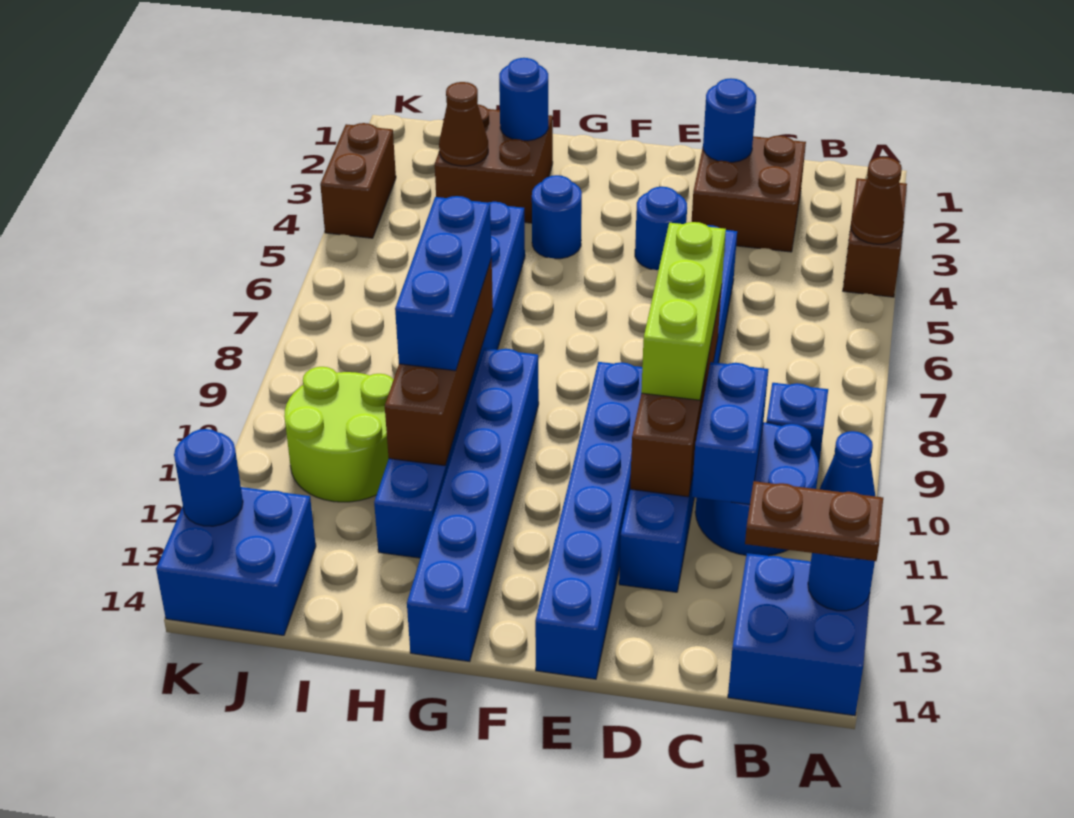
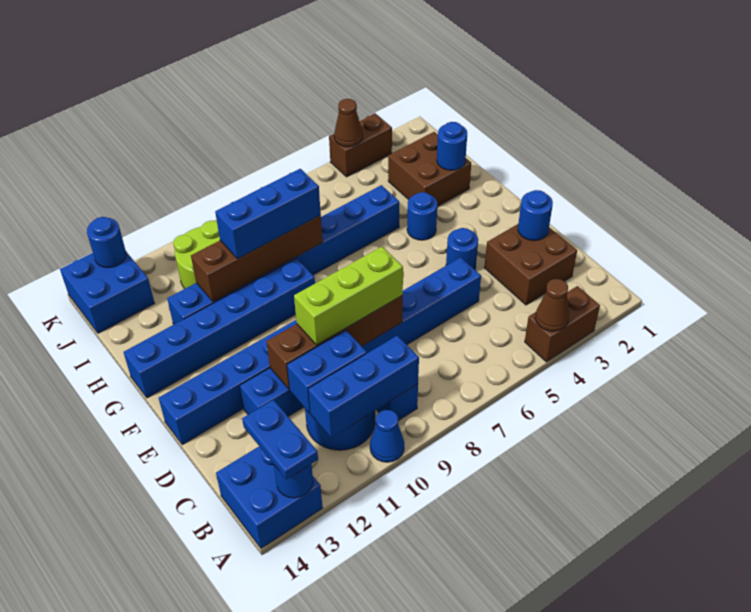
brown 1x2 plate [745,481,883,561] -> blue 1x2 plate [242,400,318,479]
none -> blue 1x3 brick [308,335,419,438]
brown 1x1 cone [439,82,488,166] -> brown 1x1 cone moved to [334,99,363,147]

